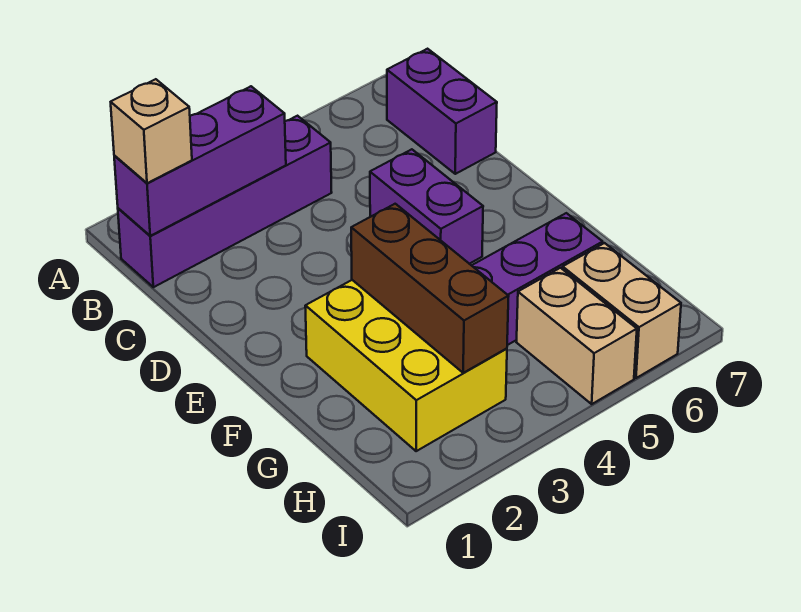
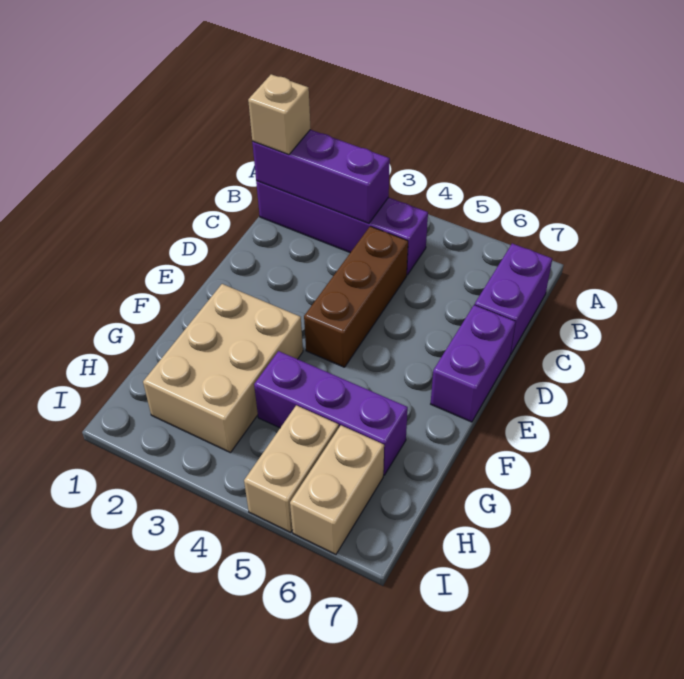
purple 1x2 brick [370,149,483,264] -> purple 1x2 brick moved to [431,305,516,422]
yellow 2x3 brick [305,280,507,451] -> tan 2x3 brick [143,284,303,453]
brown 1x3 brick [351,204,509,373] -> brown 1x3 brick moved to [304,226,408,367]

